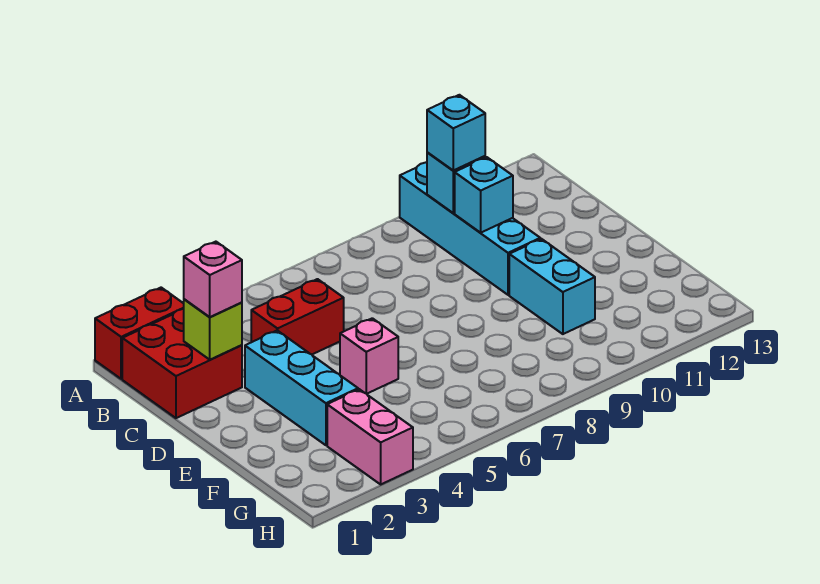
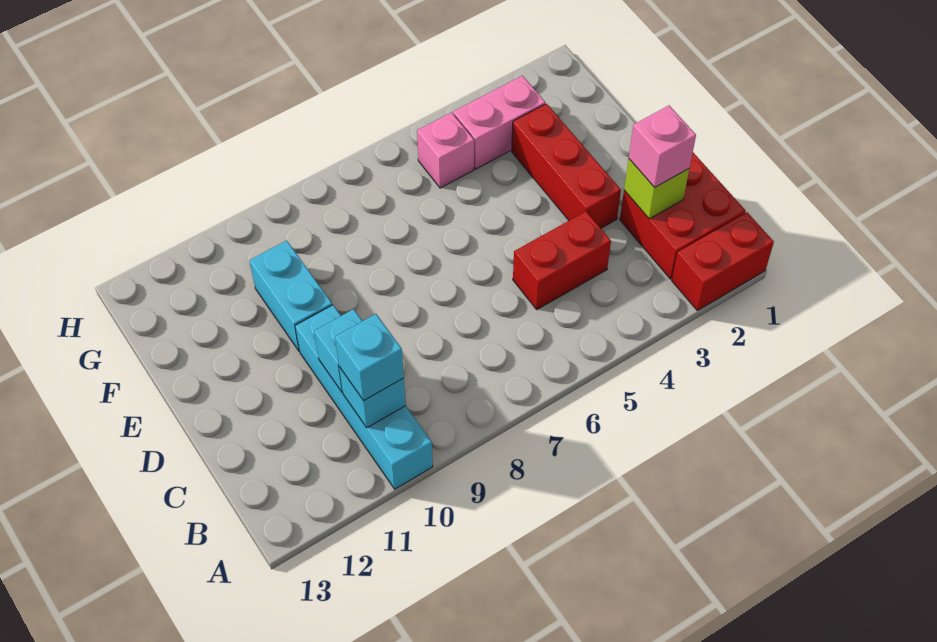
cyan 1x3 brick [245,330,358,445] -> red 1x3 brick [512,104,621,228]
pink 1x1 brick [340,318,398,394] -> pink 1x1 brick moved to [417,113,474,188]
pink 1x2 brick [327,389,413,484] -> pink 1x2 brick turned to [453,76,545,169]

